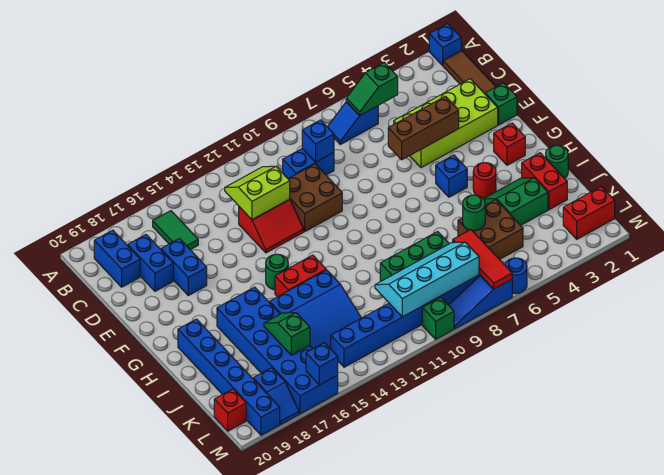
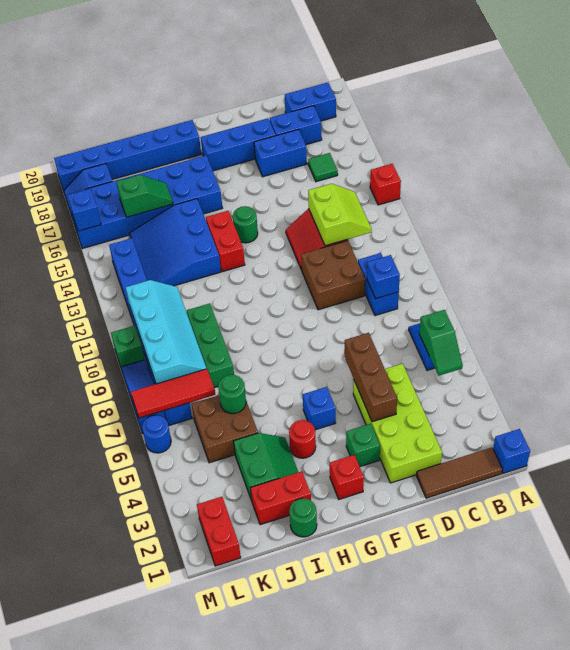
green 1x2 slope [346,63,398,115] -> green 1x2 slope turned to [419,310,463,376]
green 1x2 tile [153,211,198,250] -> green 1x1 tile [308,153,338,182]
green 1x1 brick [485,83,517,125] -> green 1x1 brick moved to [346,424,380,467]
none -> blue 1x3 brick [201,118,276,171]
red 1x1 brick [214,389,246,431] -> red 1x1 brick moved to [370,164,401,205]

